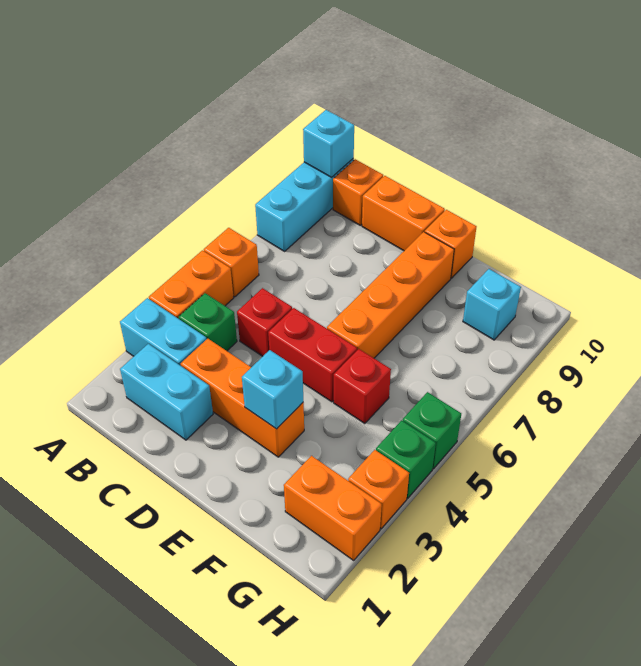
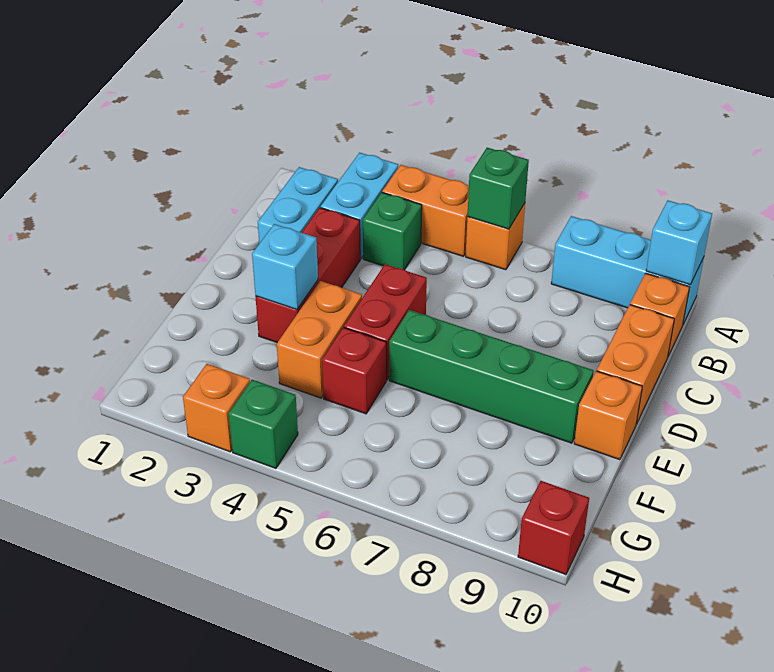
orange 1x3 brick [181,339,304,457] -> red 1x3 brick [256,208,360,342]
red 1x1 brick [237,288,292,356] -> red 1x1 brick moved to [518,481,589,575]
orange 1x4 brick [327,232,454,358] -> green 1x4 brick [389,310,594,443]
orange 1x2 brick [284,456,382,560] -> orange 1x2 brick moved to [277,281,362,398]
cyan 1x1 brick [463,269,521,340] -> none
green 1x1 brick [403,392,461,469] -> green 1x1 brick moved to [467,148,529,229]

